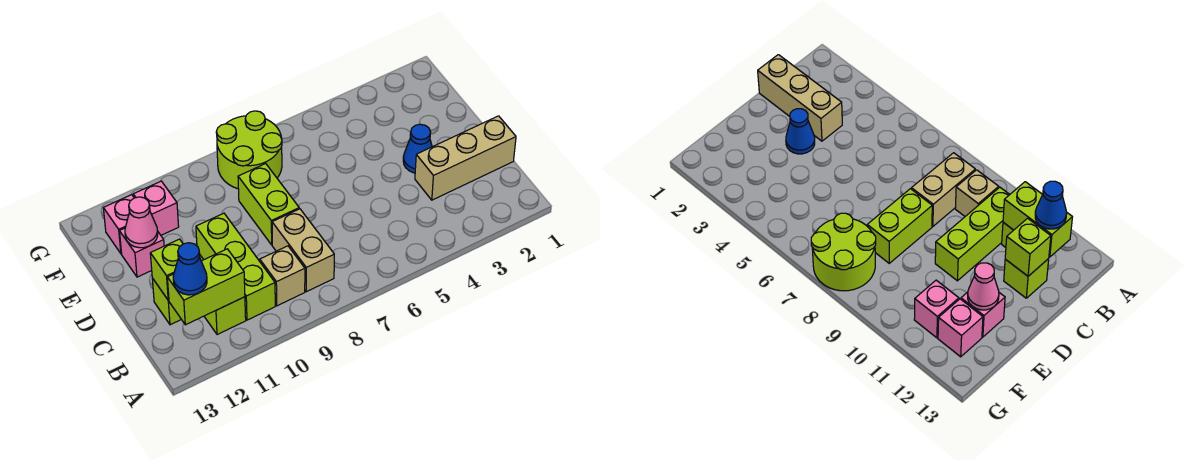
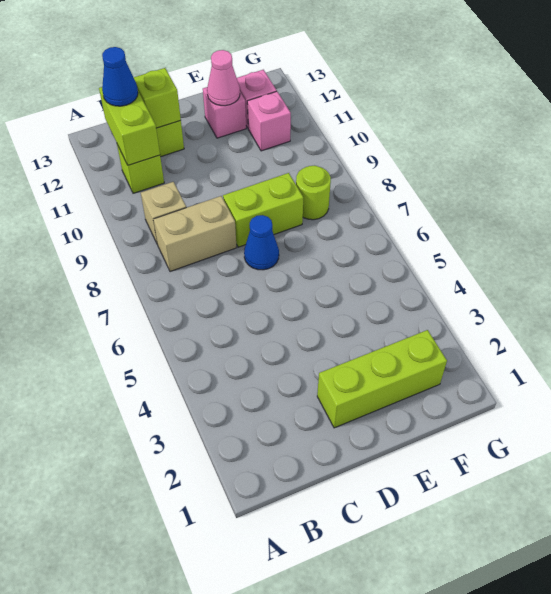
lime 1x3 brick [196,213,275,320] -> lime 1x3 brick moved to [317,330,447,428]
tan 1x3 brick [415,116,516,200] -> none
blue 1x1 cone [403,124,432,173] -> blue 1x1 cone moved to [244,215,279,270]
lime 2x2 round brick [216,111,282,189] -> lime 1x1 round brick [296,166,331,220]

